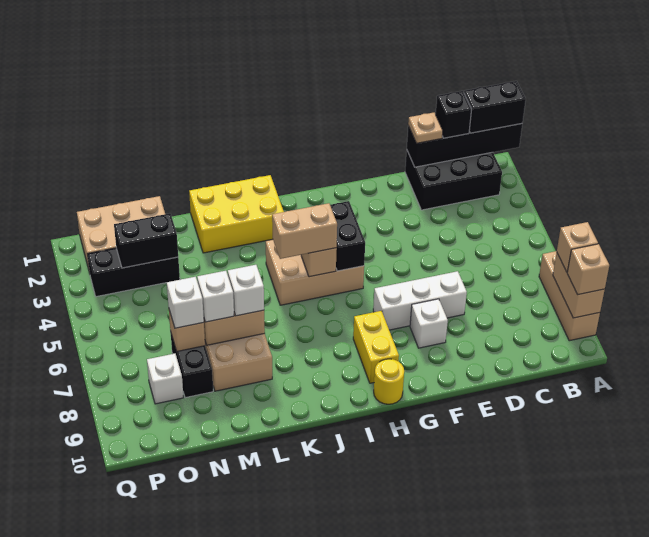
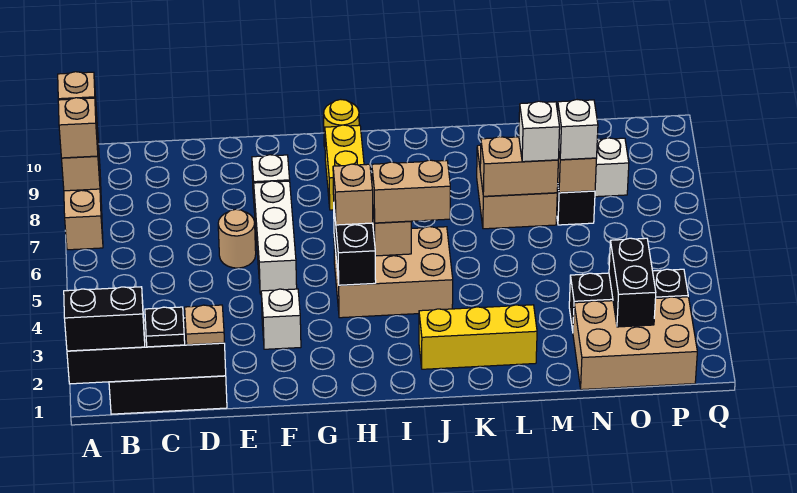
black 1x1 brick [436,91,472,138] -> black 1x1 plate [145,307,185,347]
none -> tan 1x1 round brick [218,209,256,268]
white 1x3 brick [373,271,467,330] -> white 1x3 brick turned to [254,181,297,294]
none -> tan 1x1 brick [333,164,373,225]
yellow 2x3 brick [189,175,284,253] -> yellow 1x3 brick [419,305,537,369]
white 1x1 brick [228,265,264,316] -> white 1x1 brick moved to [261,289,301,349]
black 1x2 brick [114,213,178,268] -> black 1x2 brick turned to [609,238,656,327]

